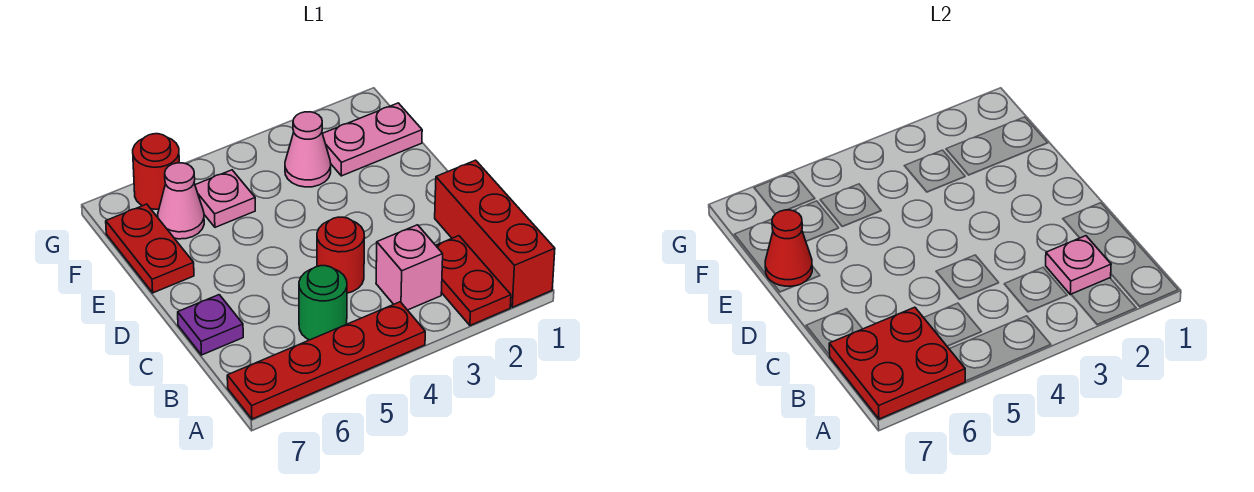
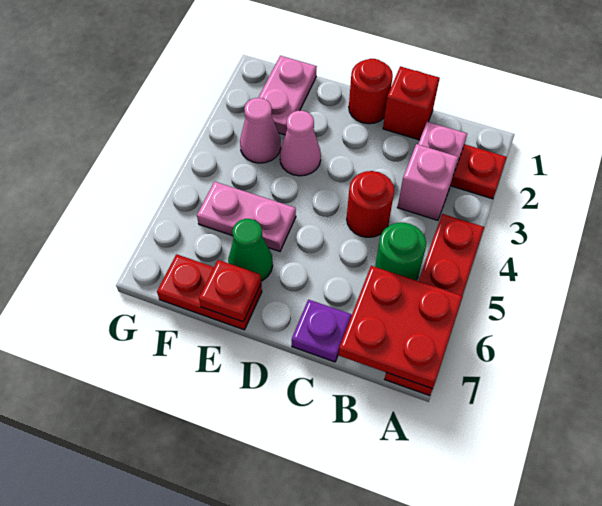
red 1x3 brick [435,160,555,307] -> red 1x1 brick [383,66,440,140]
none -> green 1x1 cone [228,219,273,281]
red 1x1 cone [765,210,812,286] -> red 1x1 plate [199,260,261,322]
pink 1x1 plate [195,170,255,227] -> pink 1x2 plate [197,182,296,251]
pink 1x1 cone [158,163,204,239] -> pink 1x1 cone moved to [280,111,321,176]
red 1x1 round brick [133,134,179,209] -> red 1x1 round brick moved to [349,59,393,124]

